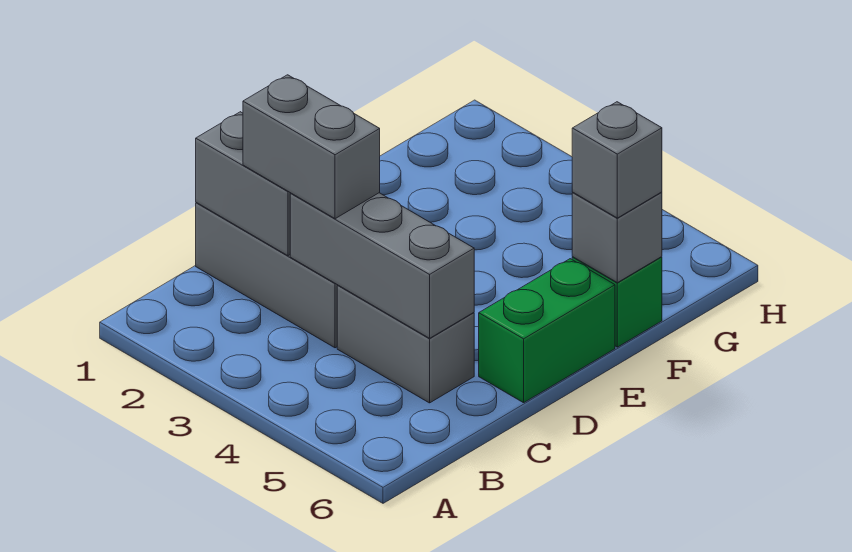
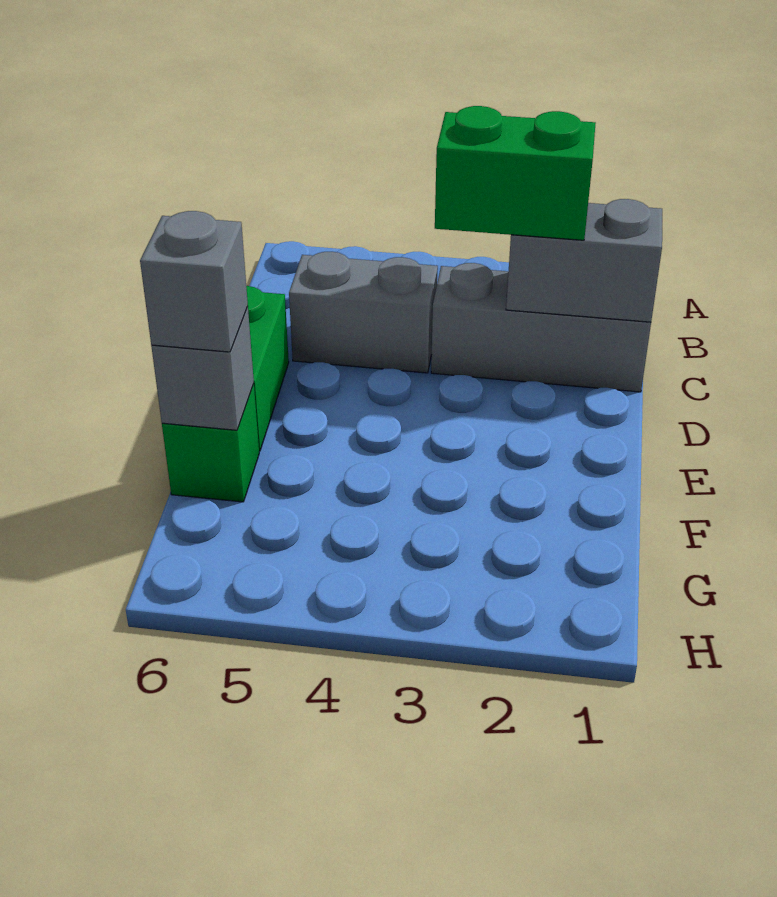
grey 1x2 brick [243,75,380,219] -> green 1x2 brick [435,106,596,240]
grey 1x3 brick [290,193,474,338] -> none

